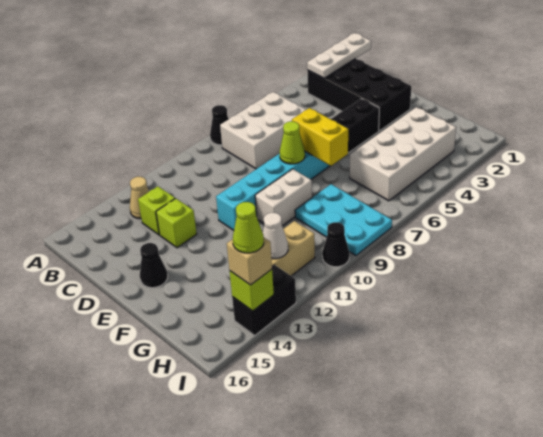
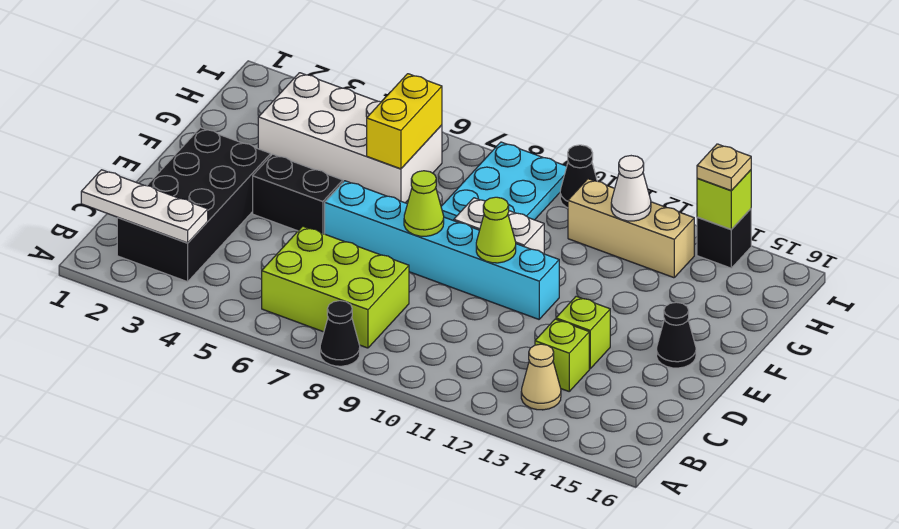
white 2x3 brick [220,92,306,169] -> lime 2x3 brick [262,226,409,348]
yellow 1x2 brick [292,108,348,166] -> yellow 1x2 brick moved to [367,74,442,169]
black 1x2 brick [232,265,296,335] -> black 1x1 brick [697,209,751,268]
tan 1x1 brick [227,238,272,285] -> tan 1x1 plate [697,144,751,191]
lime 1x1 cone [233,202,264,253] -> lime 1x1 cone moved to [476,197,516,263]

